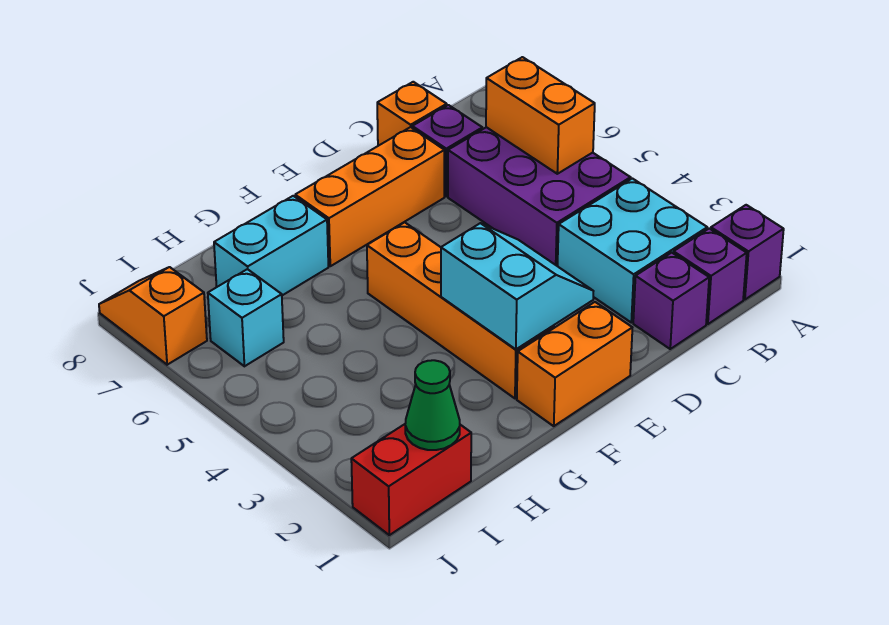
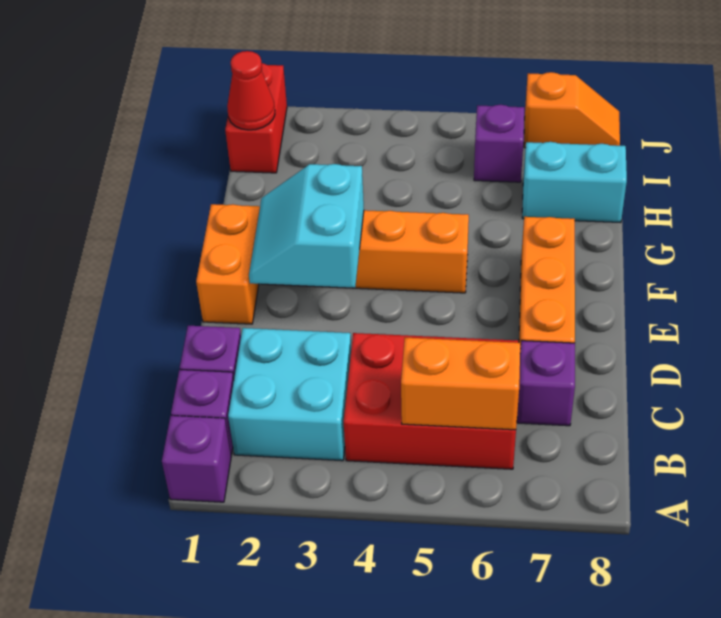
purple 2x3 brick [448,127,631,266] -> red 2x3 brick [344,333,518,469]
orange 1x1 brick [377,82,447,146] -> none
cyan 2x2 slope [441,223,593,349] -> cyan 2x2 slope turned to [249,164,364,288]
cyan 1x2 brick [214,196,328,295] -> cyan 1x2 brick turned to [522,142,627,223]
green 1x1 cone [405,360,460,450] -> red 1x1 cone [227,51,275,130]
cyan 1x1 brick [208,269,284,366] -> purple 1x1 brick [474,105,524,182]

